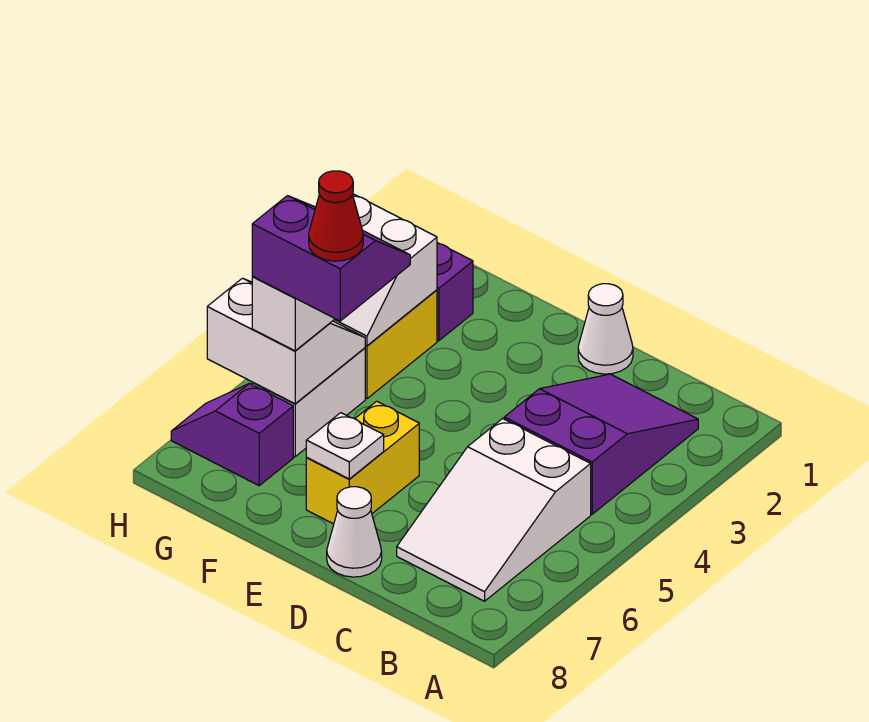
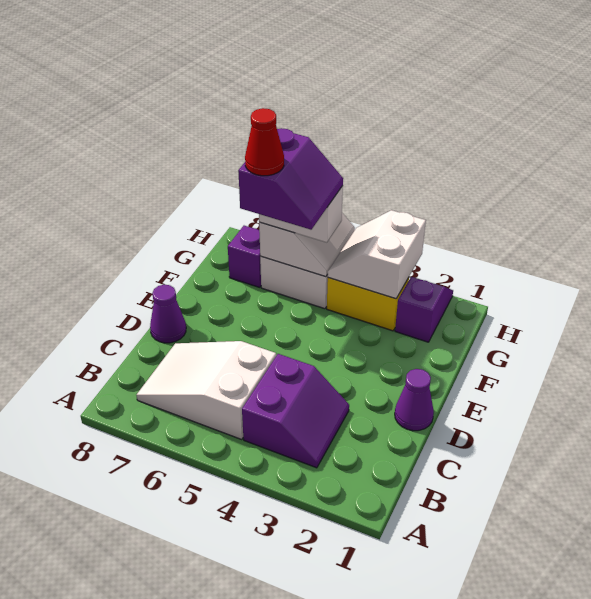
purple 2x3 slope [504,374,698,514] -> purple 2x2 slope [242,354,349,468]
white 1x1 cone [578,284,633,374] -> purple 1x1 cone [395,369,434,431]
white 1x1 cone [327,487,382,577] -> purple 1x1 cone [150,285,186,343]
yellow 1x2 brick [306,401,419,524] -> none
white 1x1 plate [306,413,384,479] -> none

